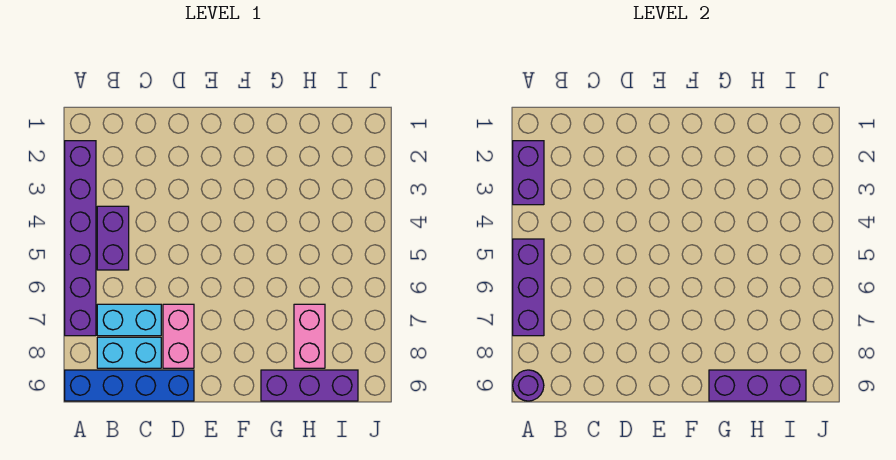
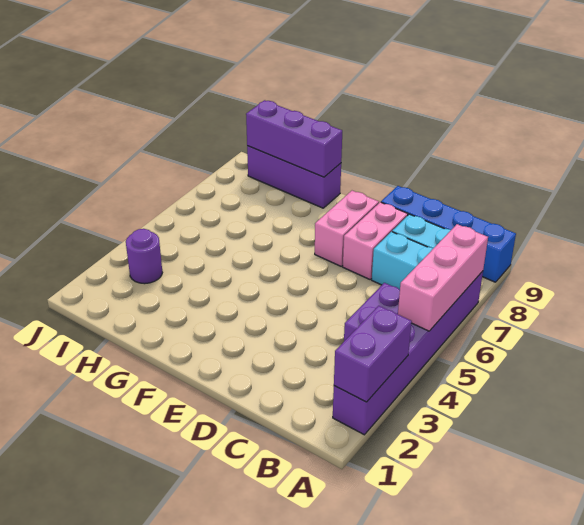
purple 1x3 brick [513,239,544,336] -> pink 1x3 brick [398,224,488,331]
purple 1x1 round brick [513,370,544,401] -> purple 1x1 round brick moved to [126,229,162,284]
pink 1x2 brick [294,304,325,368] -> pink 1x2 brick moved to [315,191,379,266]

